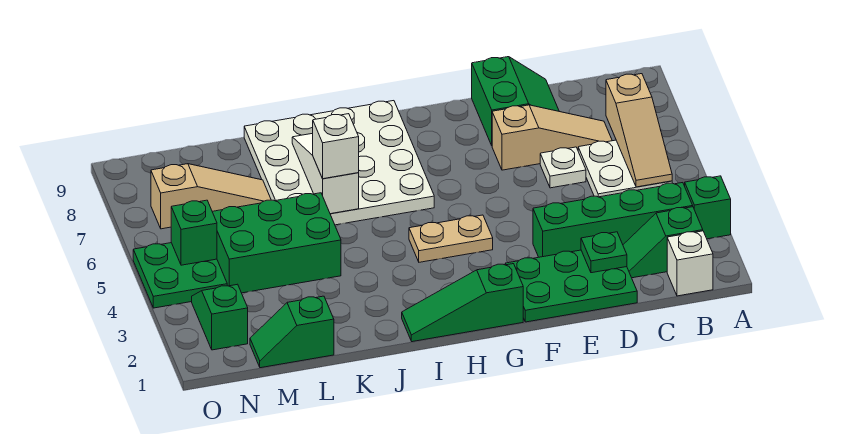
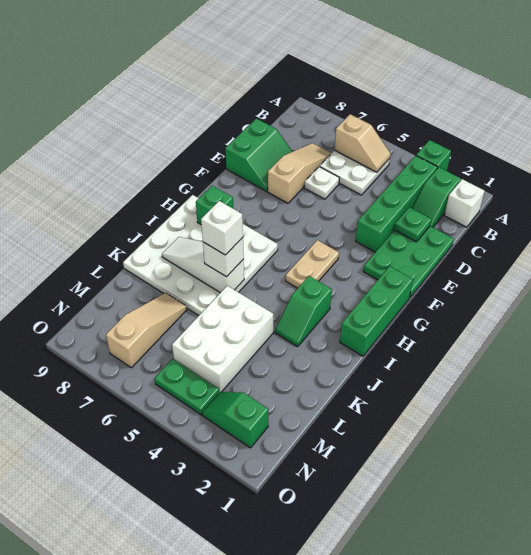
tan 1x3 slope [606,74,672,187] -> tan 1x2 slope [334,114,391,172]
green 2x2 slope [472,57,559,145] -> green 2x2 slope turned to [225,119,292,191]
green 1x3 slope [402,264,523,342] -> green 1x3 brick [340,266,413,356]
none -> white 1x1 brick [201,201,243,255]
green 2x3 brick [212,193,341,293] -> white 2x3 brick [172,286,273,393]
green 1x2 slope [250,296,334,368] -> green 1x2 slope moved to [275,276,332,347]
green 2x2 plate [133,243,227,308] -> green 1x2 plate [154,359,219,415]
green 1x1 brick [171,200,217,265] -> green 1x1 brick moved to [196,186,233,224]

